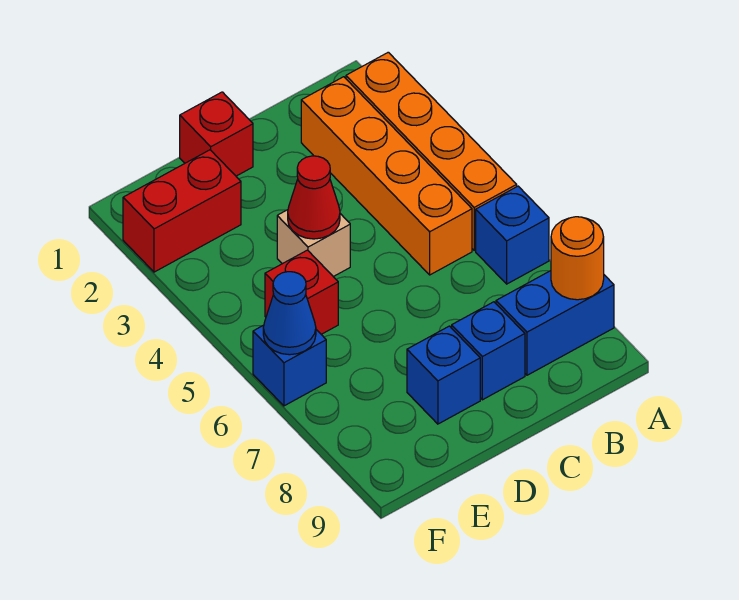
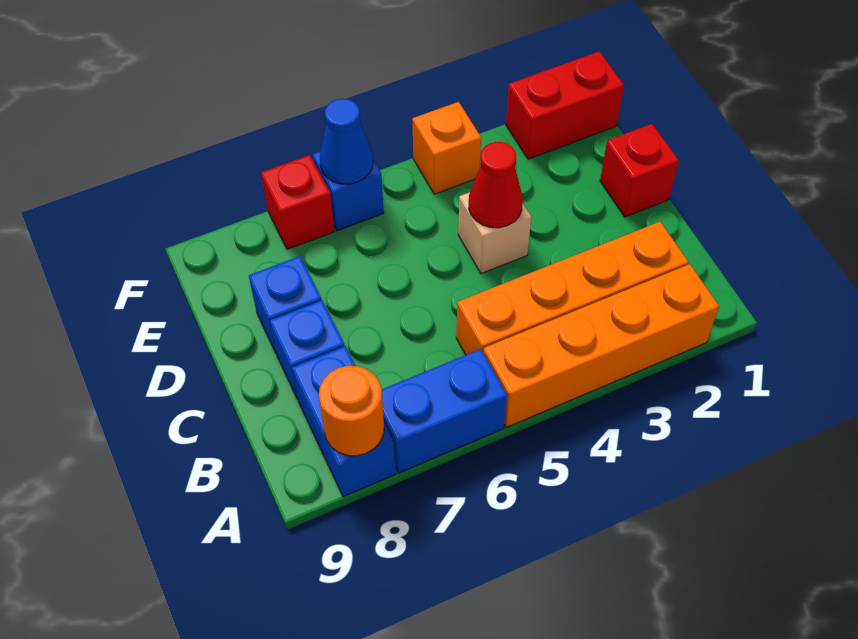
blue 1x1 brick [476,186,549,284] -> blue 1x2 brick [382,349,507,473]
red 1x2 brick [123,150,241,272] -> red 1x2 brick turned to [506,51,624,159]
red 1x1 brick [265,250,338,334] -> red 1x1 brick moved to [261,155,335,249]
none -> orange 1x1 brick [412,102,481,194]

